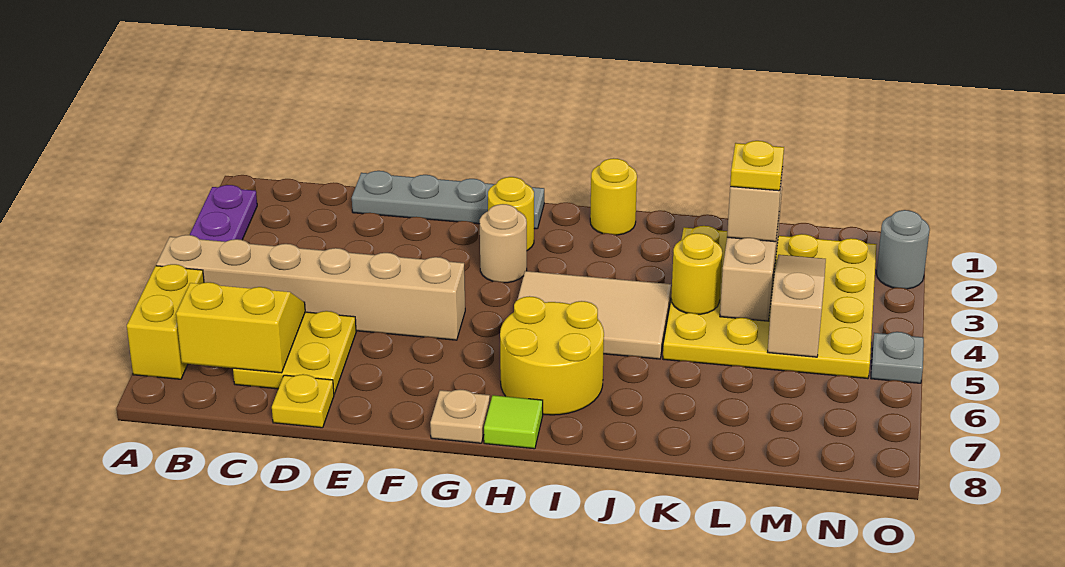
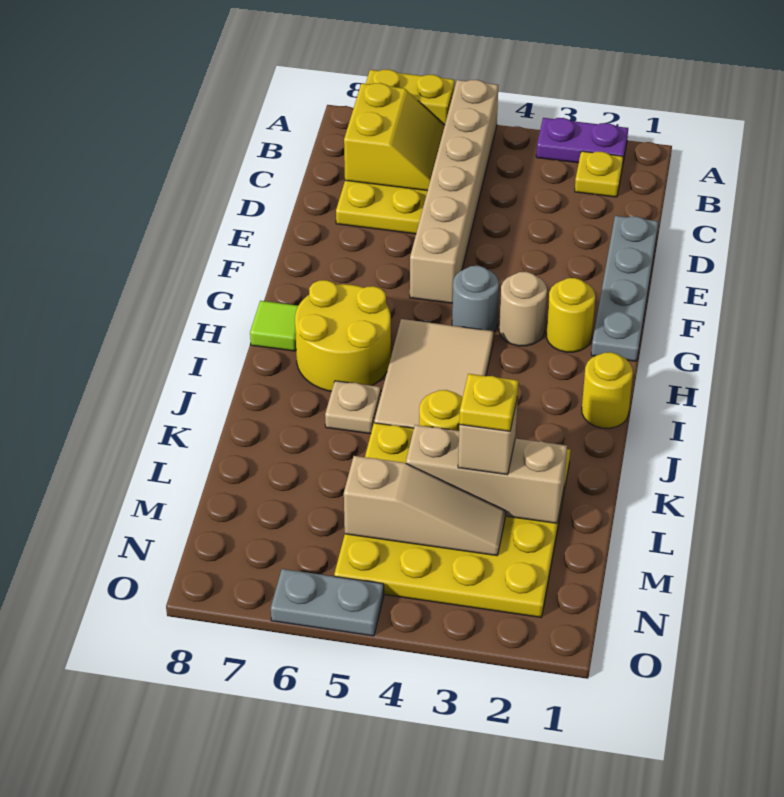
yellow 1x1 plate [272,374,334,428] -> yellow 1x1 plate moved to [575,151,623,197]
tan 1x1 plate [430,390,490,443] -> tan 1x1 plate moved to [325,381,381,434]
grey 1x1 round brick [877,210,930,289] -> grey 1x1 round brick moved to [452,266,499,332]
grey 1x1 plate [871,332,924,383] -> grey 1x2 plate [271,569,384,636]

